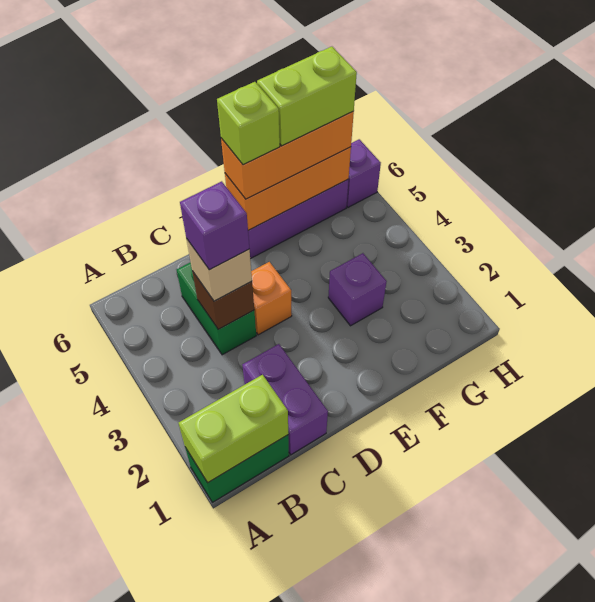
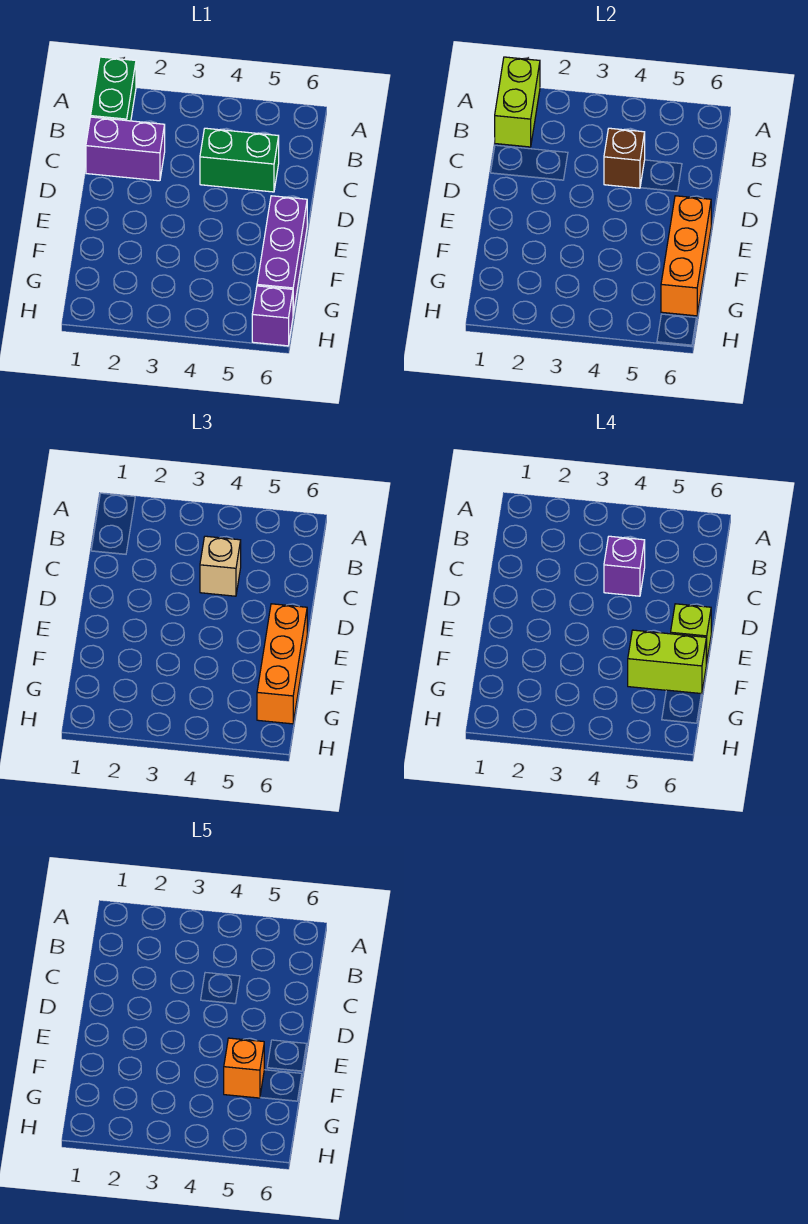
orange 1x1 brick [251,262,292,335] -> orange 1x1 brick moved to [224,1038,264,1098]
purple 1x1 brick [328,253,387,326] -> none
lime 1x2 brick [257,47,357,146] -> lime 1x2 brick turned to [628,630,706,694]

